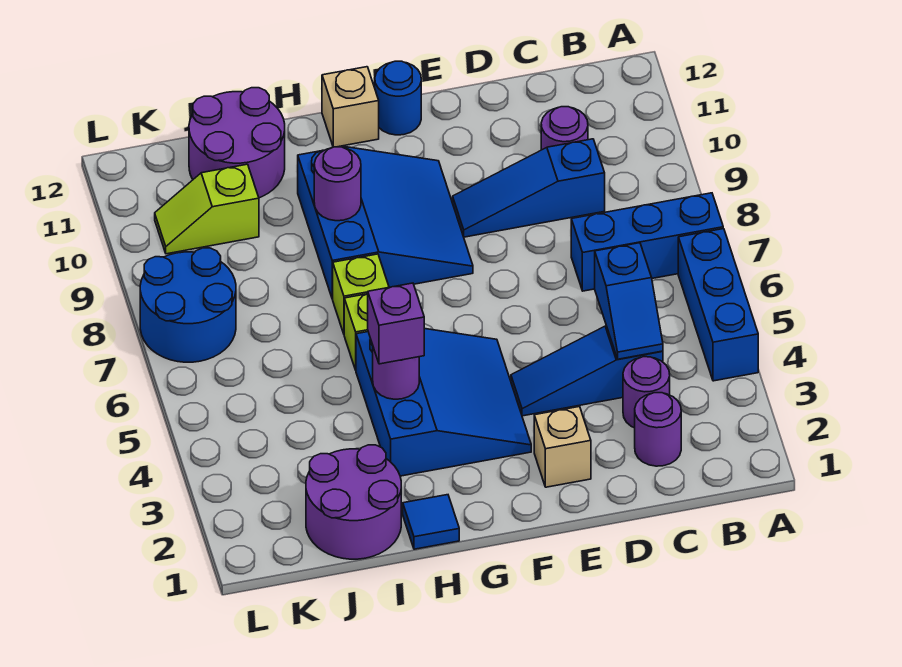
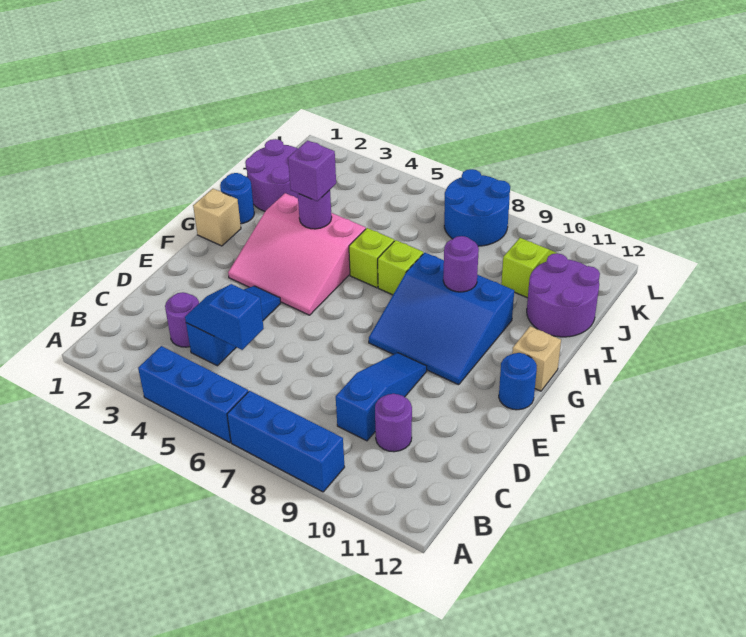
blue 1x3 brick [571,193,723,291] -> blue 1x3 brick turned to [227,391,344,492]
purple 1x1 round brick [635,393,681,466] -> none
tan 1x1 brick [534,407,591,487] -> tan 1x1 brick moved to [193,189,241,246]
blue 3x3 slope [356,329,531,476] -> pink 3x3 slope [228,193,366,315]
blue 1x1 tile [403,495,459,549] -> blue 1x1 round brick [220,173,254,224]

